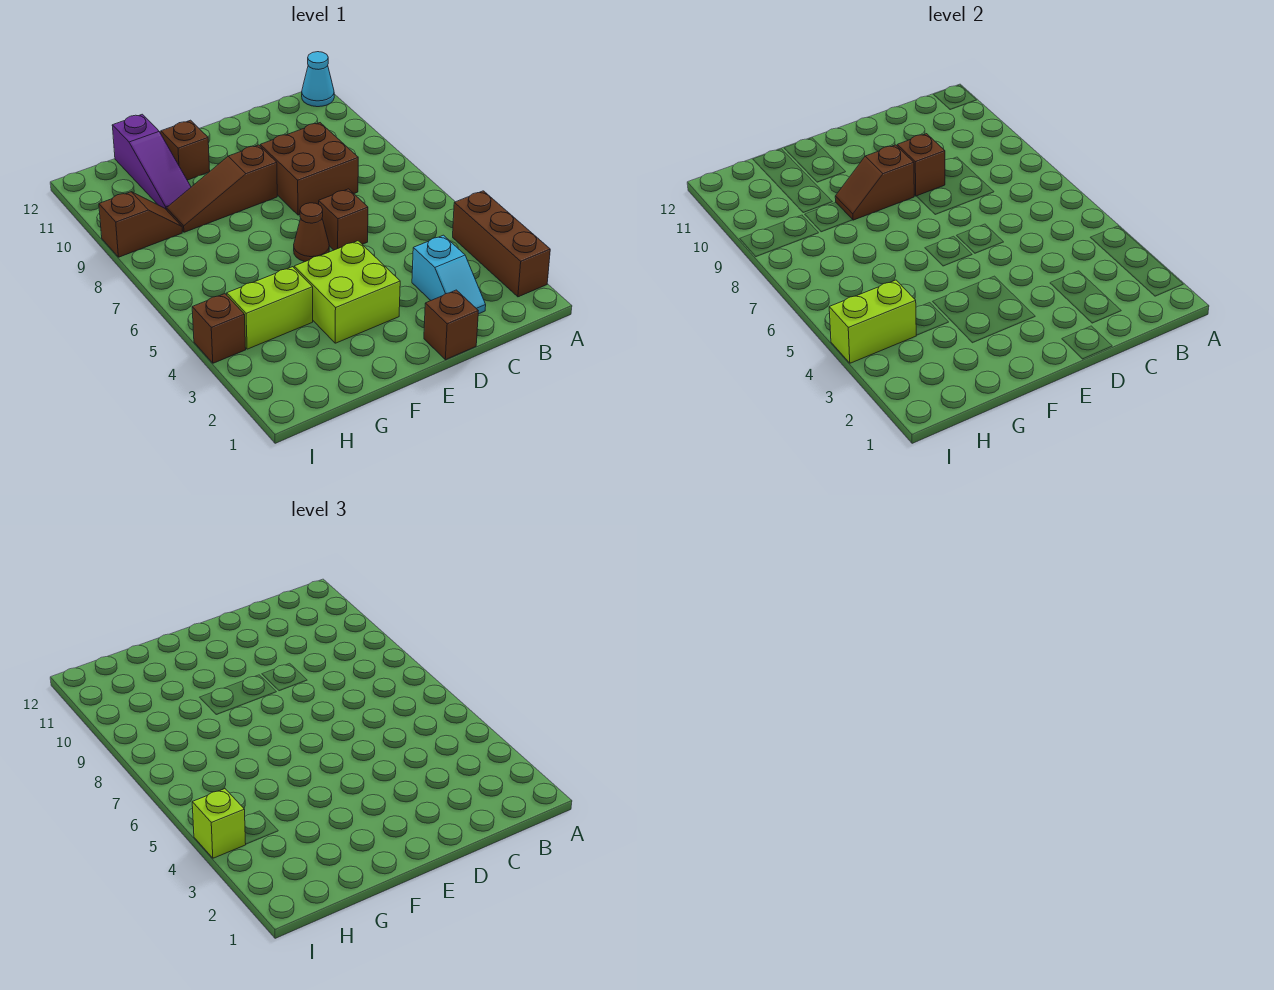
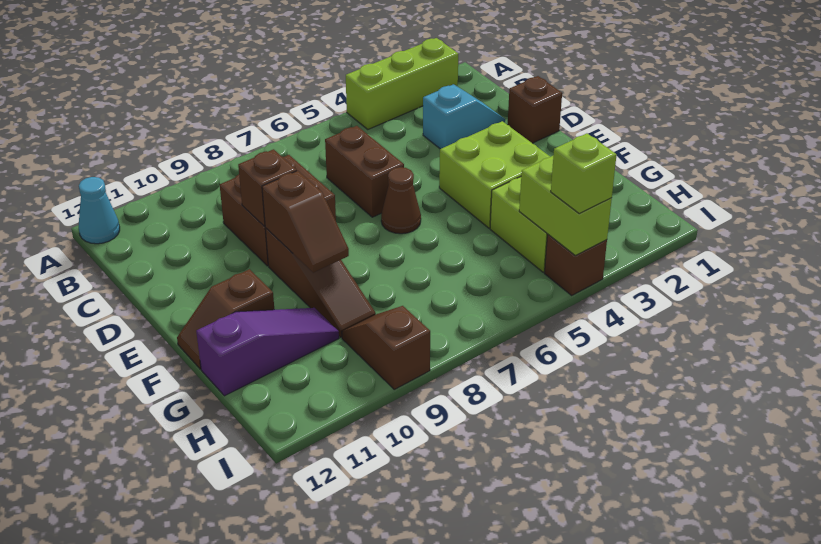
brown 1x3 brick [453,191,550,297] -> lime 1x3 brick [346,38,458,129]
brown 1x1 brick [319,189,368,250] -> brown 1x2 brick [325,126,404,217]

